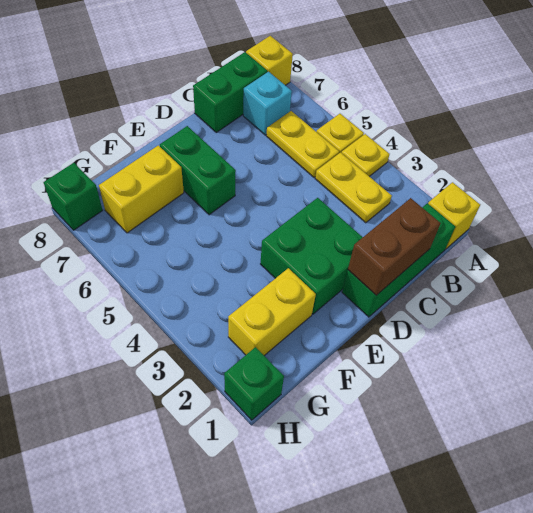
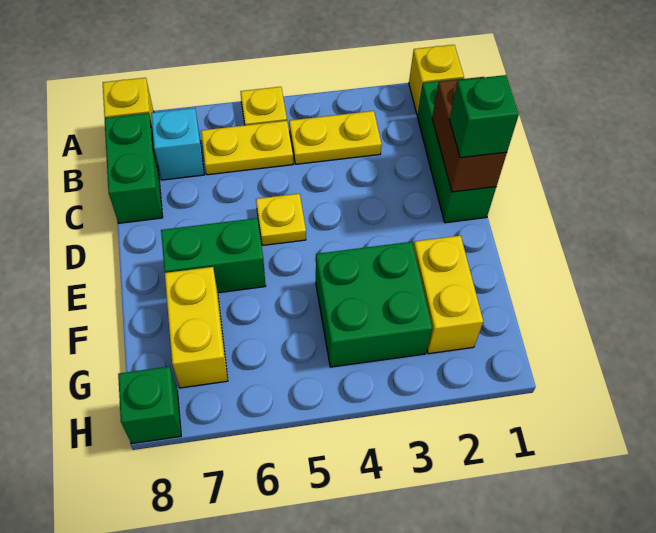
yellow 1x1 plate [342,134,390,176] -> yellow 1x1 plate moved to [256,194,306,246]
green 2x2 brick [261,198,363,314] -> green 2x2 brick moved to [316,242,432,367]
green 1x1 brick [224,347,284,420] -> green 1x1 brick moved to [449,75,519,158]

